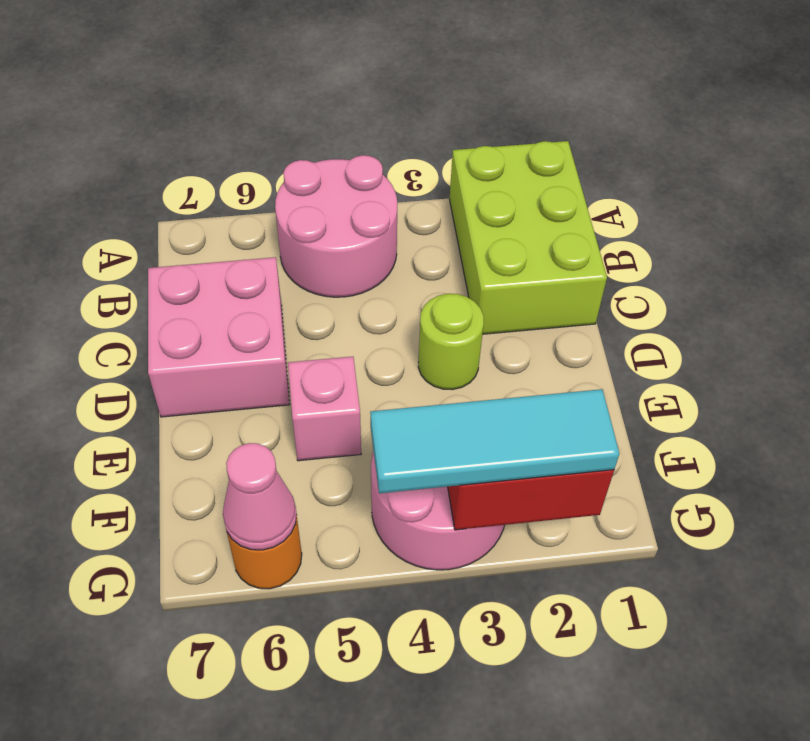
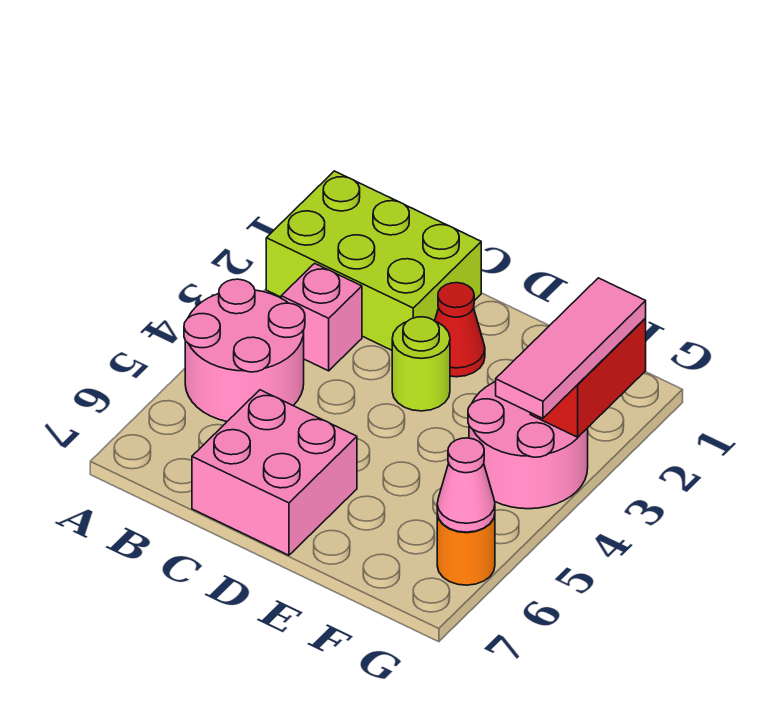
none -> red 1x1 cone [435,283,485,377]
pink 1x1 brick [288,356,361,461] -> pink 1x1 brick moved to [281,263,362,371]
cyan 1x3 tile [370,389,619,493] -> pink 1x3 tile [496,278,646,418]

